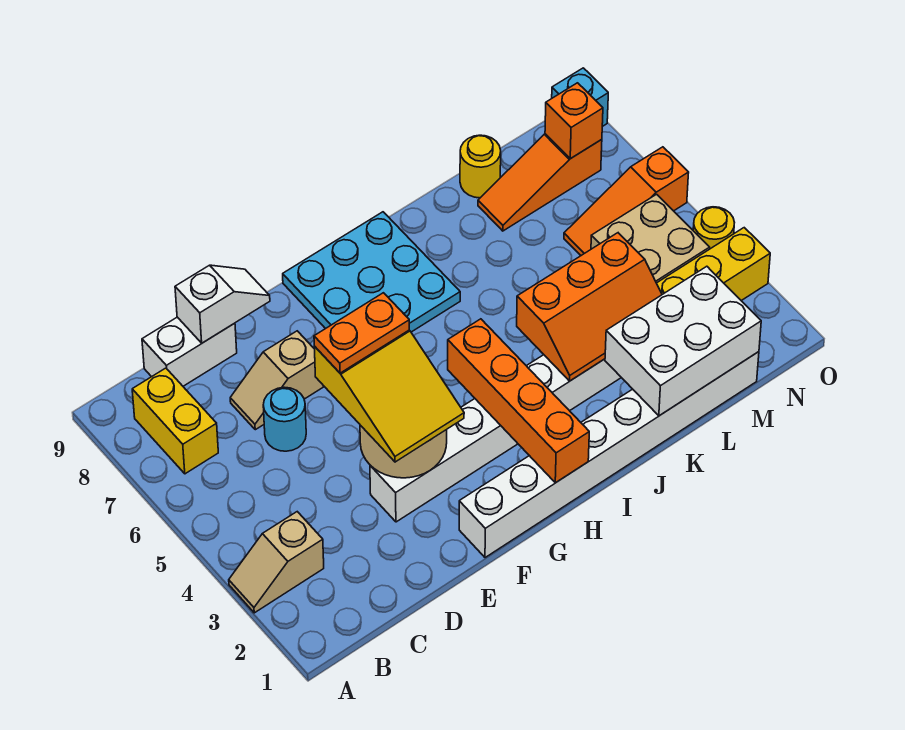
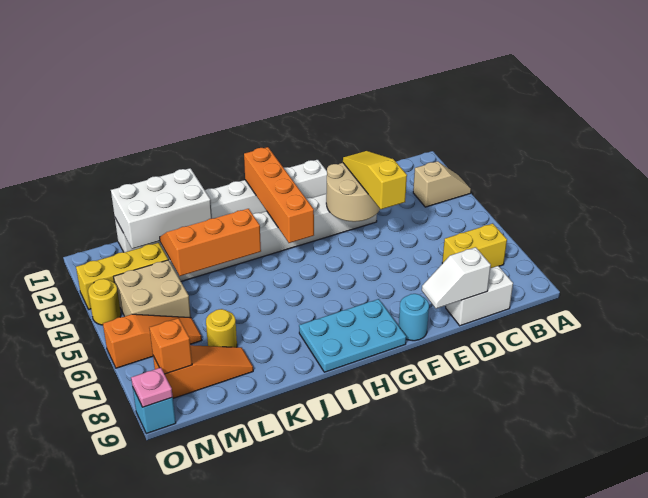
yellow 1x2 brick [132,368,218,474] -> yellow 1x2 brick turned to [442,223,507,268]
cyan 1x1 round brick [263,387,306,451] -> cyan 1x1 round brick moved to [399,294,429,341]
tan 1x2 slope [230,331,323,430] -> none
yellow 2x3 slope [314,330,464,462] -> yellow 1x3 slope [343,151,407,209]
orange 1x2 plate [314,293,409,373] -> none
cyan 3x3 plate [283,212,460,332] -> cyan 2x3 plate [299,299,406,372]
yellow 1x1 round brick [460,135,501,198] -> yellow 1x1 round brick moved to [206,309,237,347]
none -> pink 1x1 plate [131,368,173,407]

